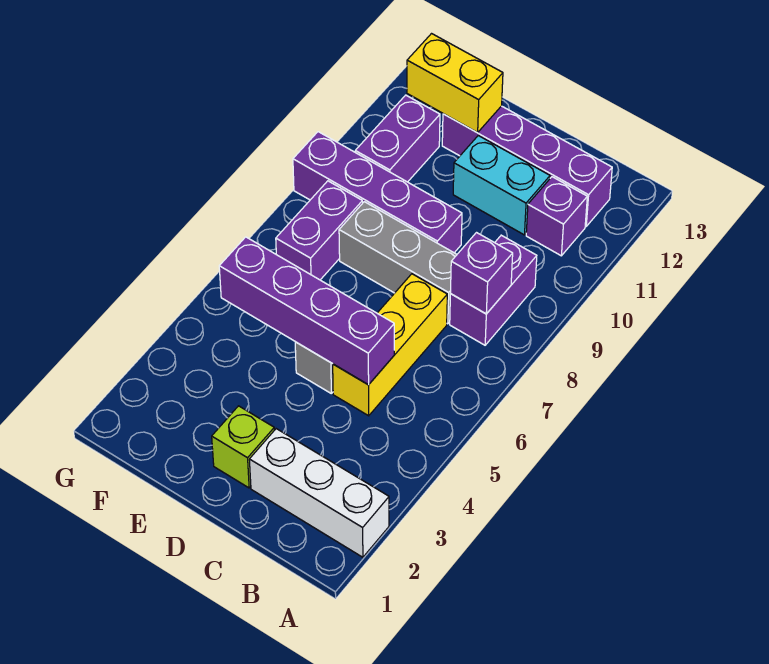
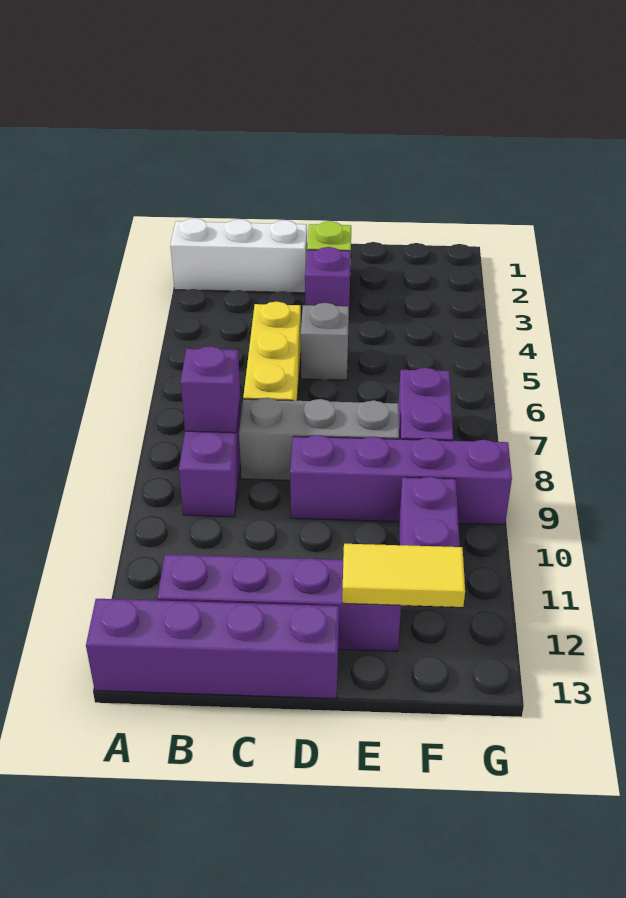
purple 1x1 brick [526,177,587,256] -> purple 1x1 brick moved to [305,247,351,306]
purple 1x4 brick [219,237,394,385] -> purple 1x4 brick moved to [86,599,339,699]
cyan 1x2 brick [453,136,550,235] -> none
yellow 1x2 brick [407,34,503,133] -> yellow 1x2 tile [342,544,465,607]

